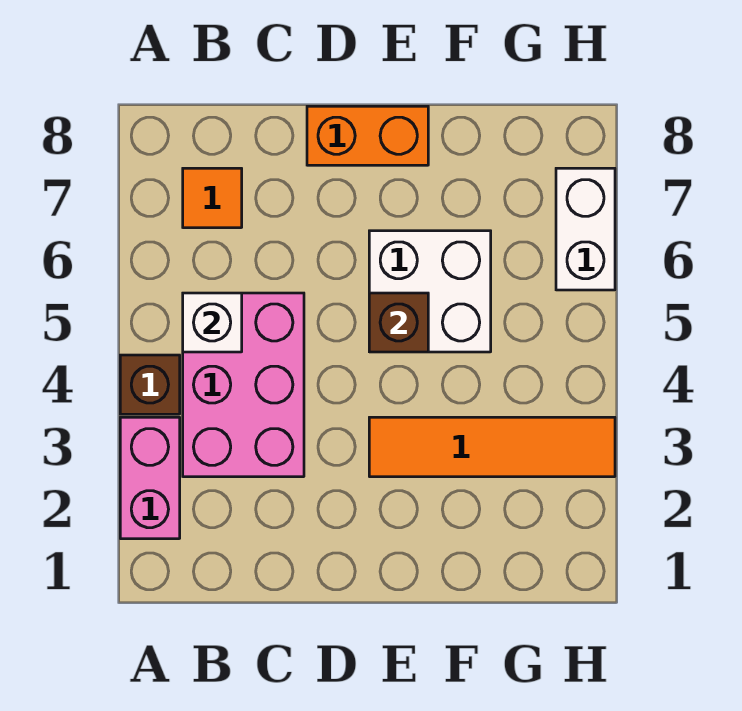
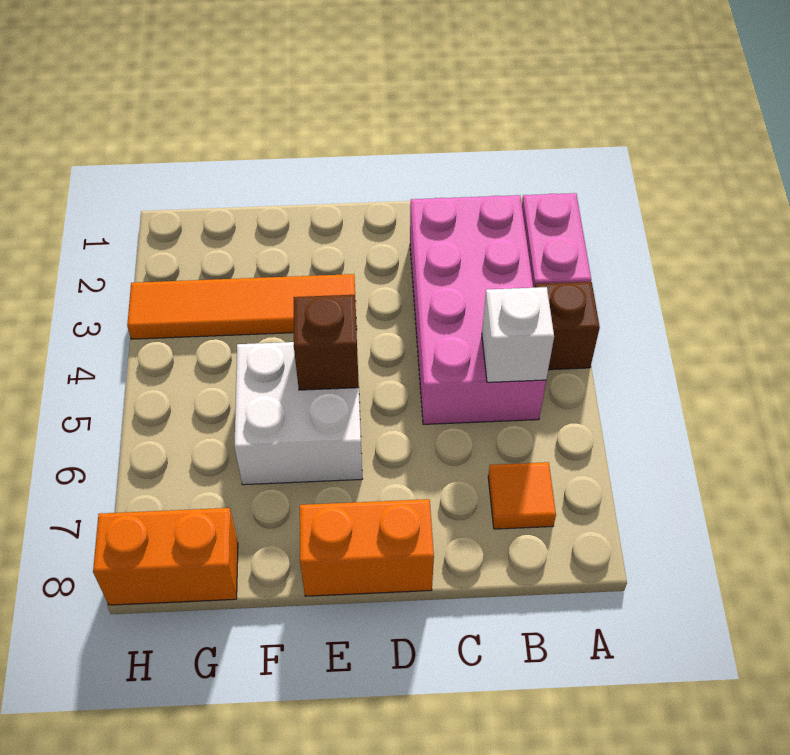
pink 2x3 brick [183,293,304,477] -> pink 2x4 brick [410,195,546,424]
none -> orange 1x2 brick [93,508,238,605]
white 1x2 brick [556,168,615,290] -> none

